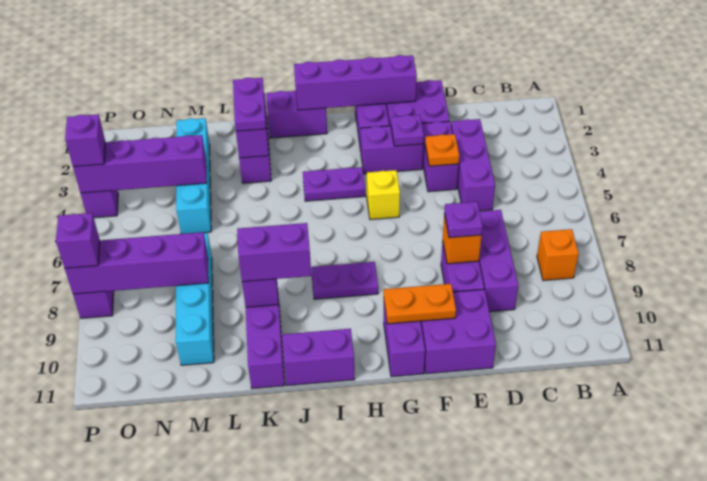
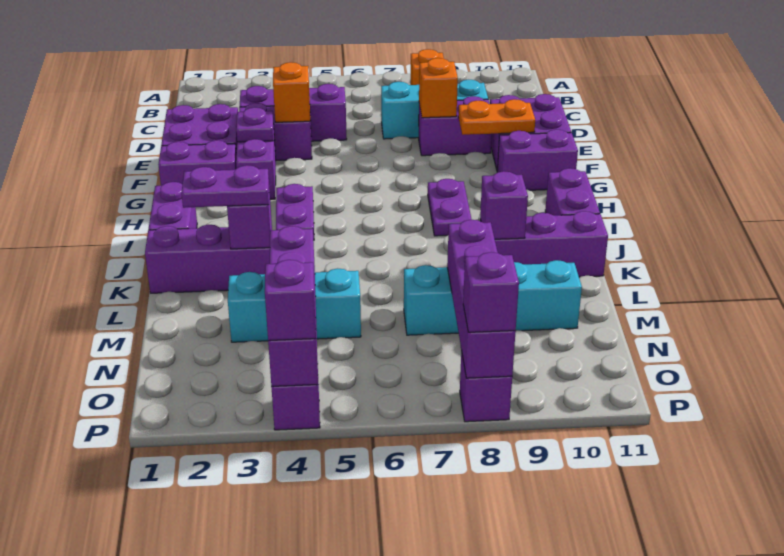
purple 1x3 brick [479,210,518,312] -> cyan 1x3 brick [381,80,488,139]
orange 1x1 plate [425,134,459,166] -> orange 1x1 brick [273,62,310,122]
purple 1x1 plate [444,202,483,238] -> none
purple 1x4 brick [294,55,417,110] -> none
orange 1x2 plate [384,284,456,324] -> orange 1x2 plate turned to [458,99,535,135]
yellow 1x1 brick [367,170,400,220] -> none
purple 1x2 brick [237,223,311,282] -> none
cyan 1x4 brick [176,118,211,234] -> cyan 1x3 brick [228,268,361,342]

